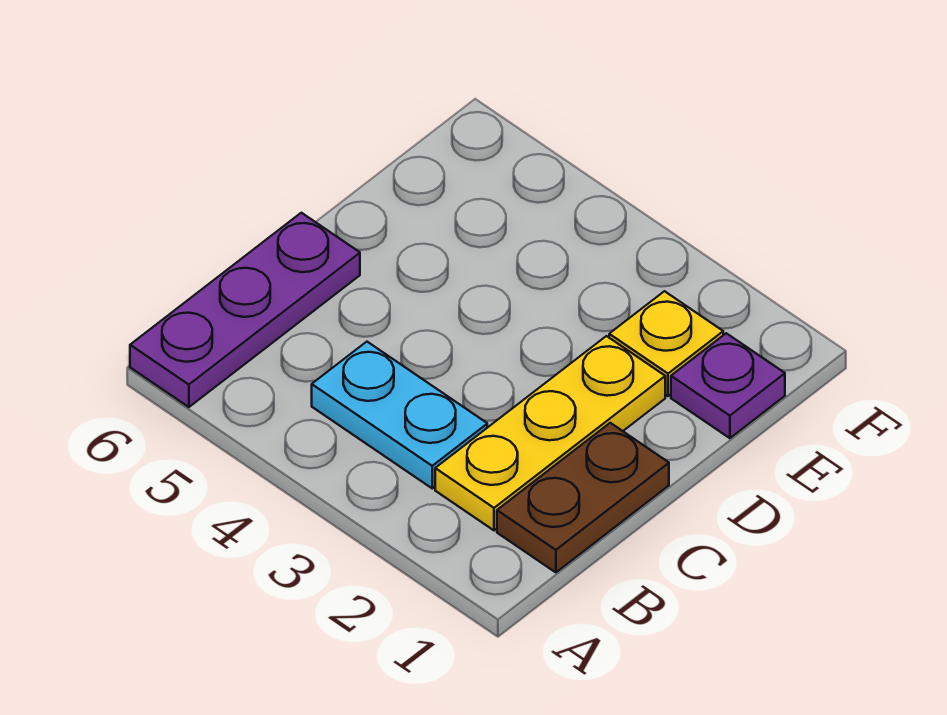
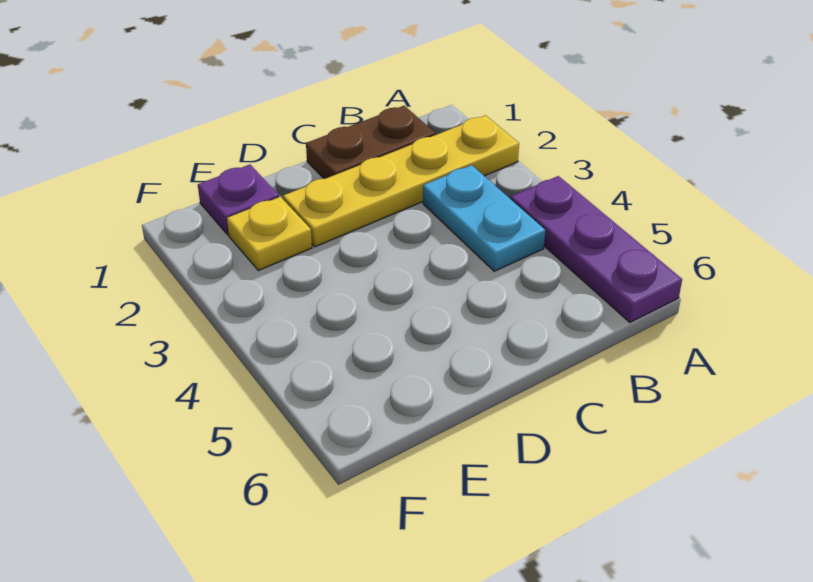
purple 1x3 plate [130,213,360,407] -> purple 1x3 plate turned to [511,176,682,322]
yellow 1x3 plate [435,336,665,530] -> yellow 1x4 plate [283,115,519,247]

